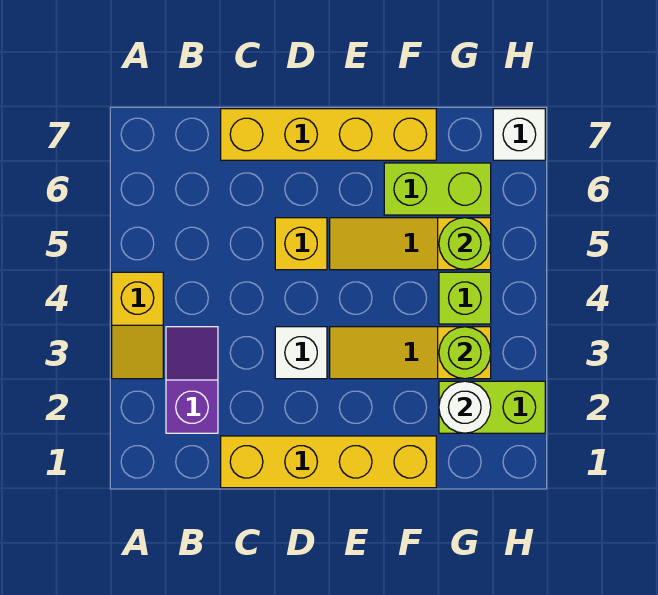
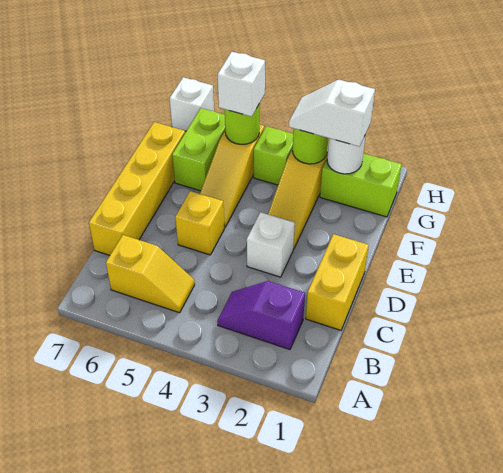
yellow 1x2 slope [112,272,163,379] -> yellow 1x2 slope moved to [106,235,195,313]
yellow 1x4 brick [221,436,436,488] -> yellow 1x2 brick [306,234,369,330]
lime 1x2 brick [439,381,545,433] -> lime 1x2 brick turned to [320,153,402,217]
none -> white 1x2 slope [289,80,375,146]
none -> white 1x1 brick [218,52,265,117]

